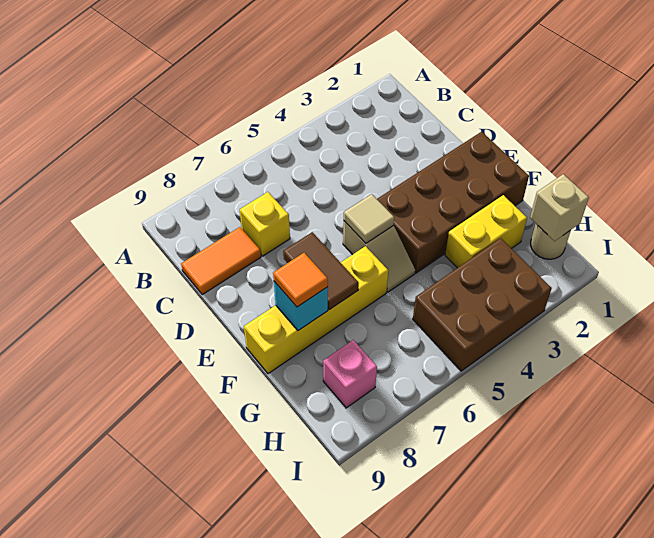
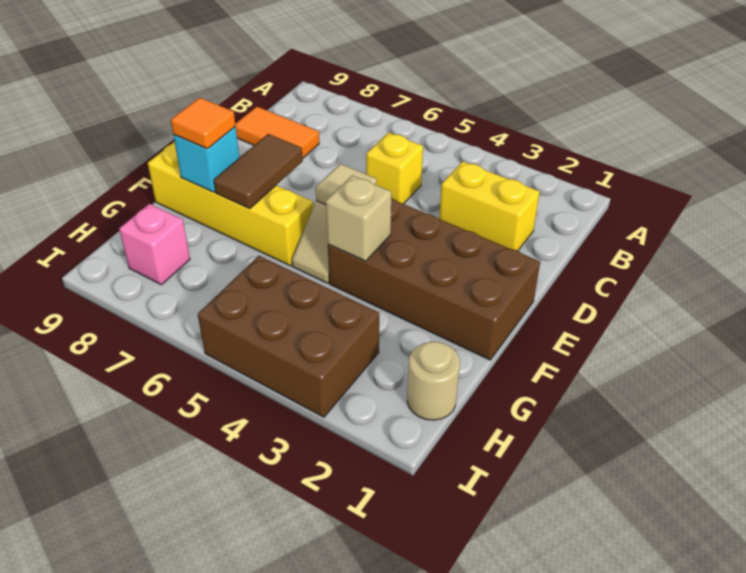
yellow 1x1 brick [240,192,290,256] -> yellow 1x1 brick moved to [366,133,423,204]
yellow 1x2 brick [445,195,527,268] -> yellow 1x2 brick moved to [439,161,540,251]
tan 1x1 brick [530,174,589,241] -> tan 1x1 brick moved to [326,175,391,261]

